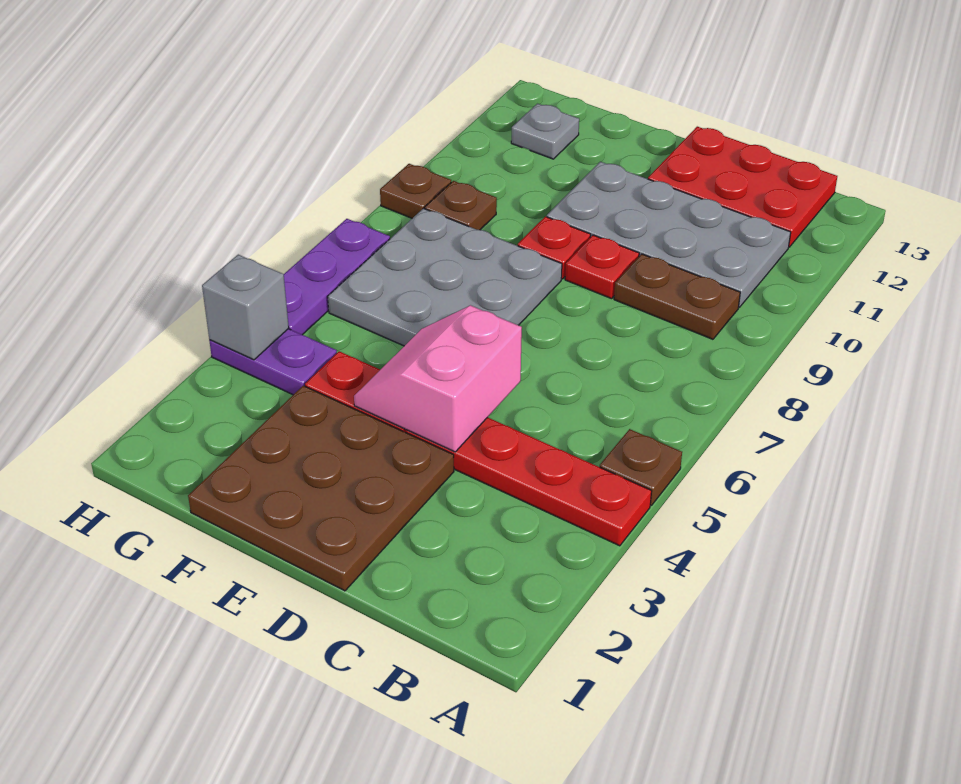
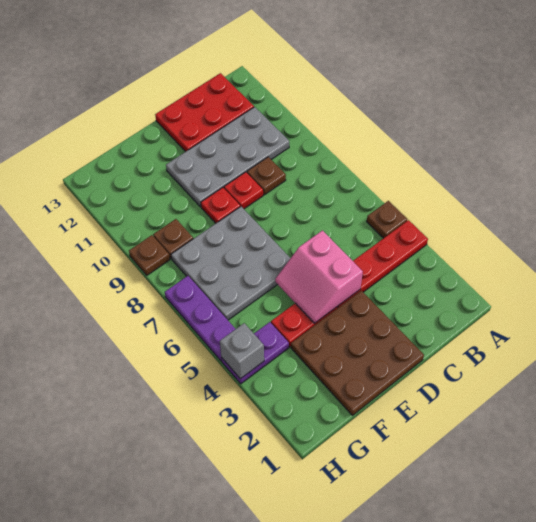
brown 1x2 plate [614,254,740,339] -> brown 1x1 plate [247,157,286,195]
grey 1x1 plate [511,104,579,159] -> none

